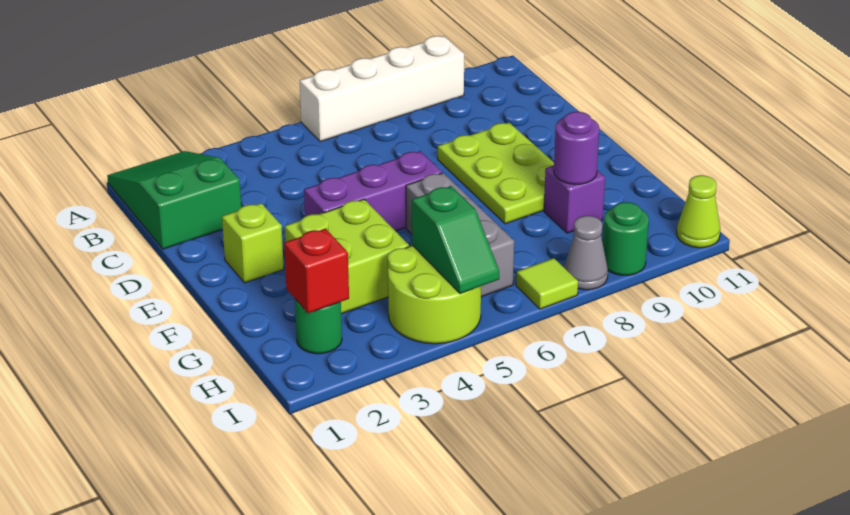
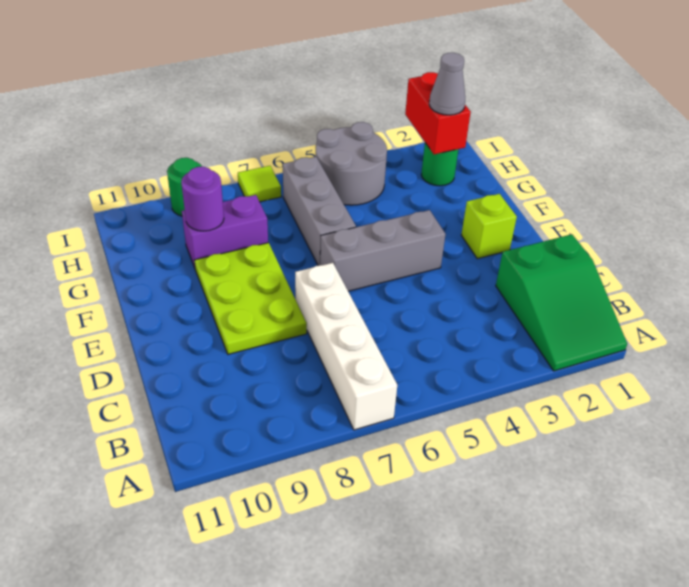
white 1x4 brick [300,36,464,142] -> white 1x4 brick turned to [295,263,397,430]
purple 1x3 brick [304,151,442,231] -> grey 1x3 brick [320,210,445,291]
lime 2x2 brick [285,199,409,314] -> none
purple 1x1 brick [544,165,605,233] -> purple 1x2 brick [182,195,268,268]
red 1x1 brick [284,229,349,313] -> red 1x2 brick [405,72,471,154]
lime 2x2 round brick [388,246,481,344] -> grey 2x2 round brick [315,122,387,205]
green 1x2 slope [412,186,499,294] -> none
grey 1x1 cone [564,216,608,290] -> grey 1x1 cone moved to [429,53,465,115]
lime 1x1 cone [677,175,720,248] -> none

